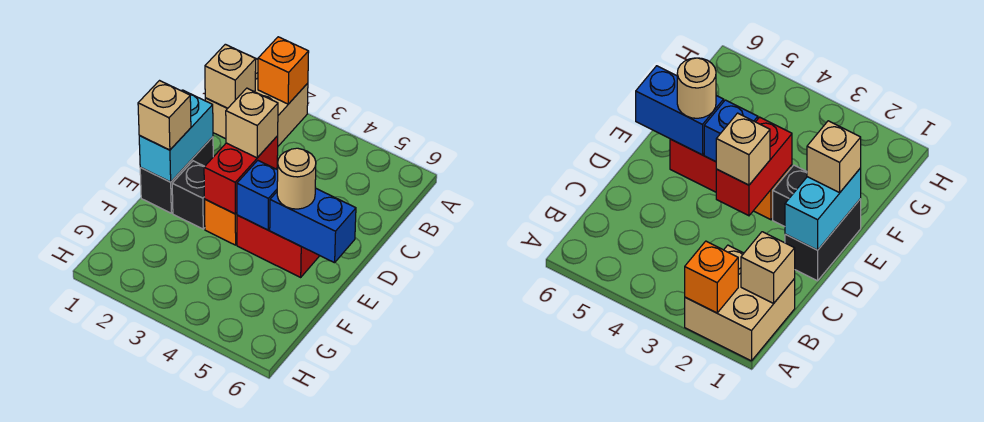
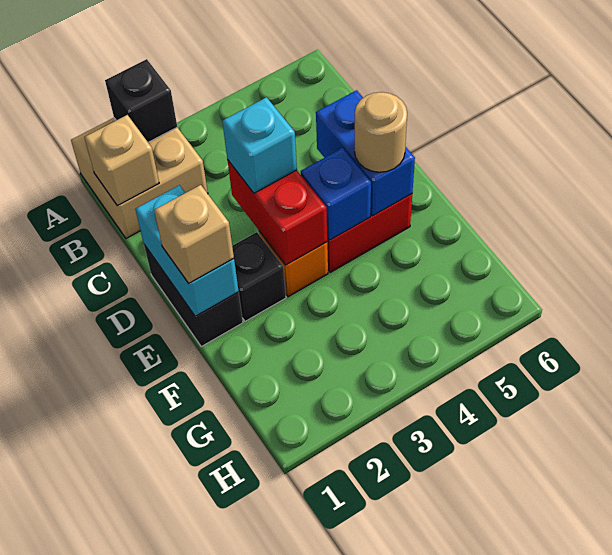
orange 1x1 brick [258,37,309,104] -> black 1x1 brick [105,59,177,142]
tan 1x1 brick [226,88,278,158] -> cyan 1x1 brick [222,97,297,193]
blue 1x2 brick [270,188,356,263] -> blue 1x2 brick turned to [316,90,415,216]

